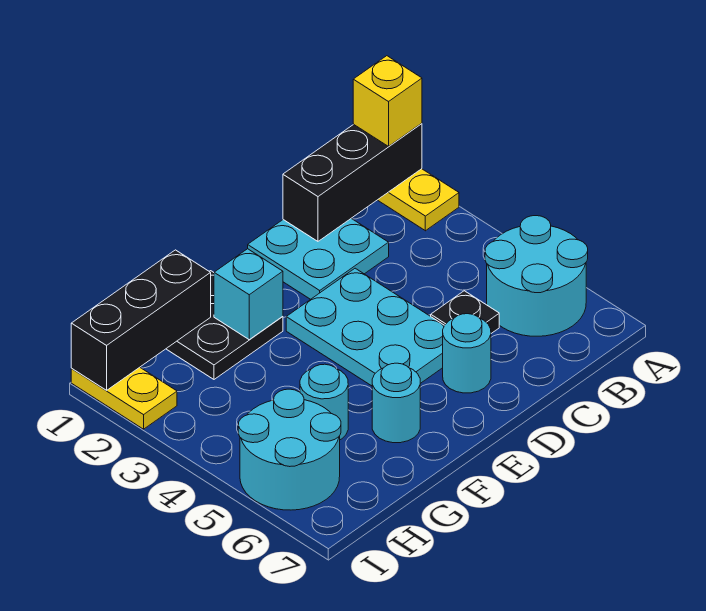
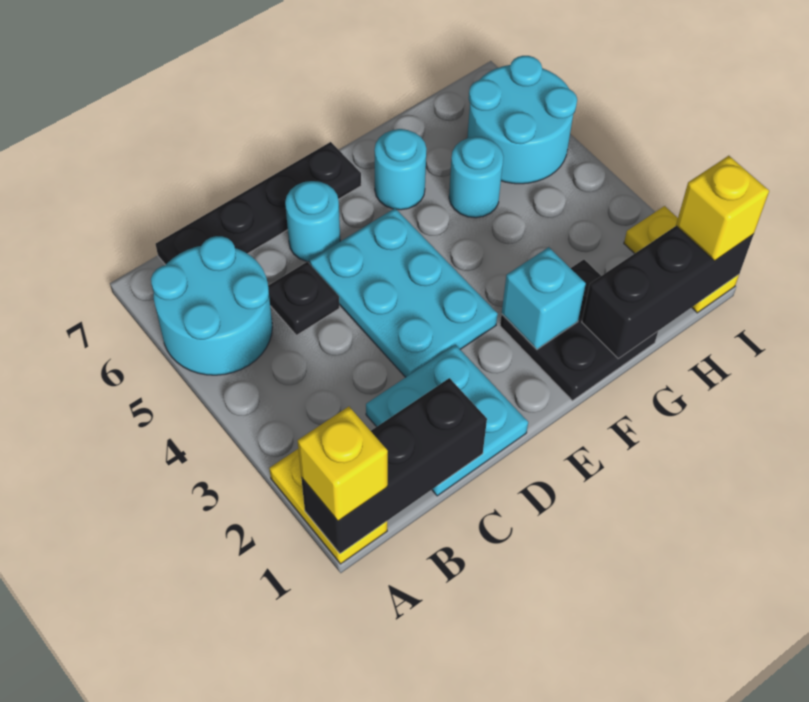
none -> black 1x4 plate [156,142,361,265]
none -> yellow 1x1 brick [676,156,769,261]

